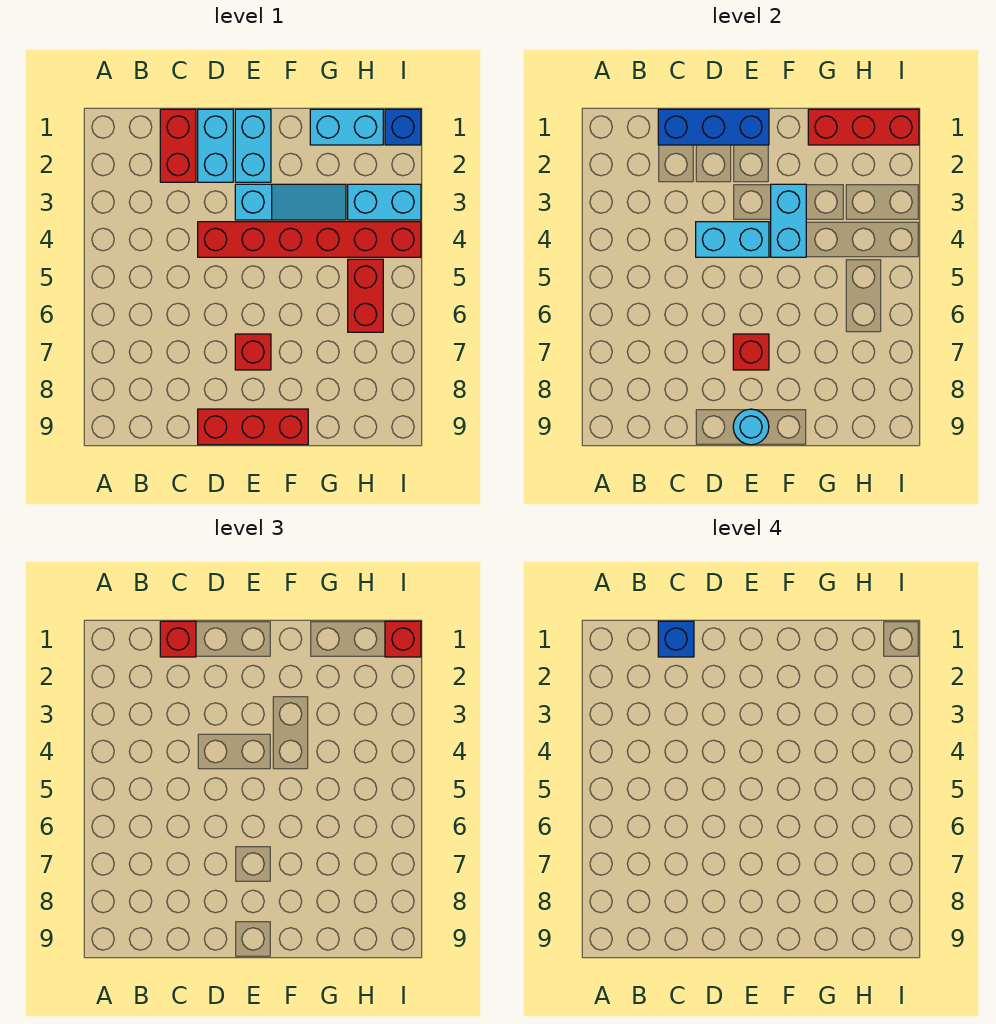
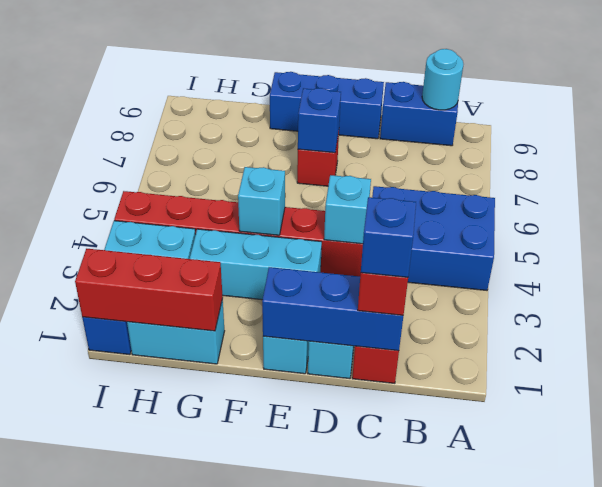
none -> blue 2x3 brick [372,186,495,290]
none -> blue 1x2 brick [380,82,458,146]
cyan 1x2 brick [696,222,769,257] -> cyan 1x1 brick [324,175,371,244]
red 1x3 brick [198,409,308,445] -> blue 1x3 brick [270,72,384,139]
cyan 1x3 slope [235,184,346,220] -> cyan 1x3 brick [190,229,322,300]
red 1x1 brick [733,334,769,370] -> blue 1x1 brick [298,88,341,153]
cyan 1x1 round brick [733,409,769,445] -> cyan 1x1 round brick moved to [422,49,463,110]
cyan 1x2 brick [771,184,806,257] -> cyan 1x1 brick [238,167,285,235]
red 1x2 brick [348,259,383,332] -> none
red 1x1 brick [385,621,421,657] -> none

